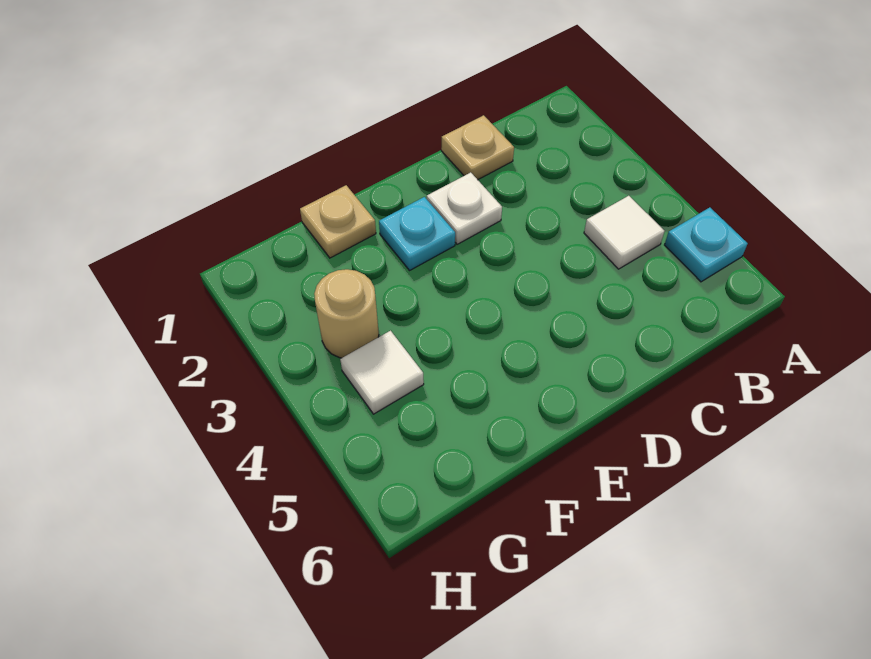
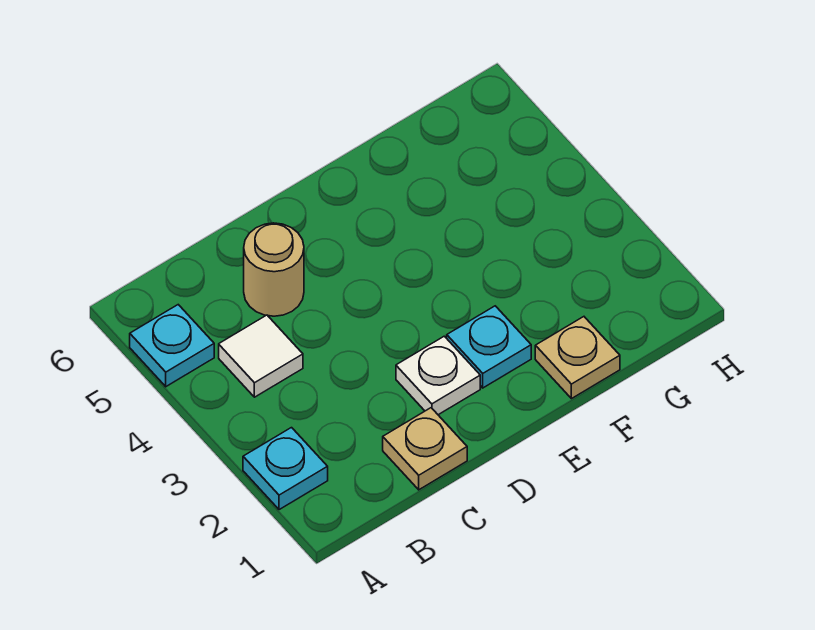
none -> cyan 1x1 plate [243,428,328,510]
tan 1x1 round brick [314,269,379,358] -> tan 1x1 round brick moved to [244,223,304,316]
white 1x1 tile [340,331,424,414] -> none

